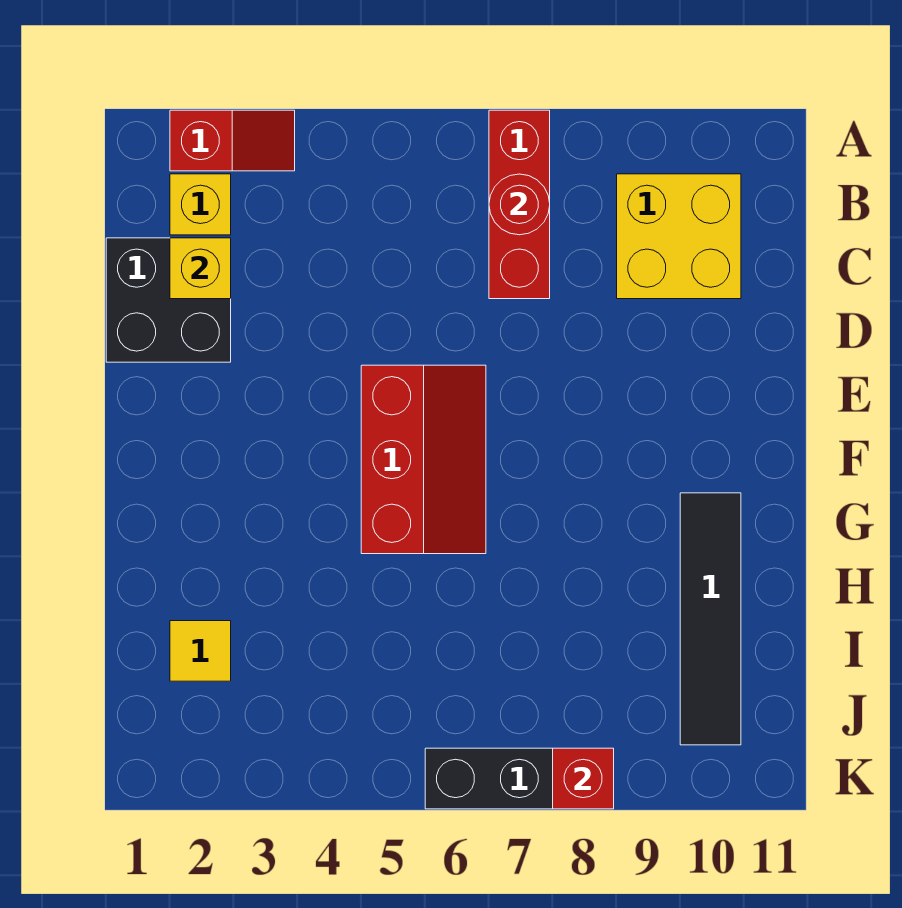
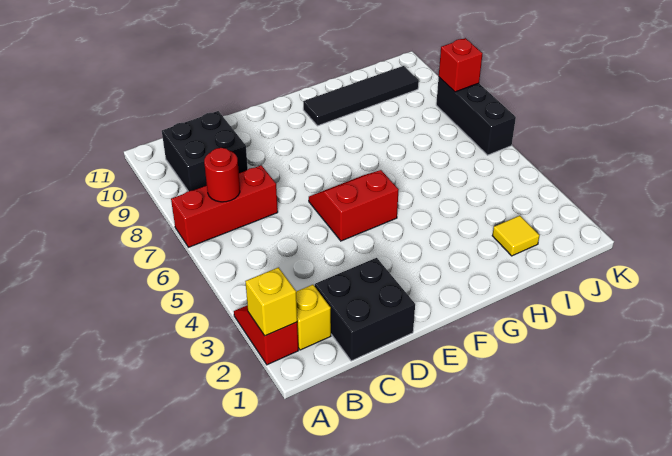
yellow 2x2 brick [617,174,741,299] -> black 2x2 brick [162,111,248,191]
yellow 1x1 brick [170,238,231,299] -> yellow 1x1 brick moved to [245,267,297,336]
red 2x3 slope [361,365,486,554] -> red 2x2 slope [309,170,399,241]

